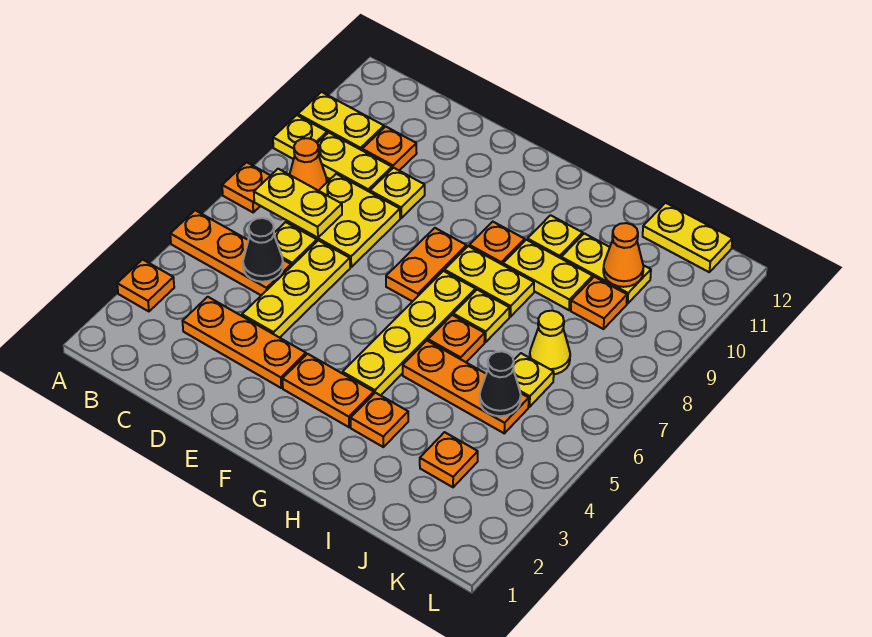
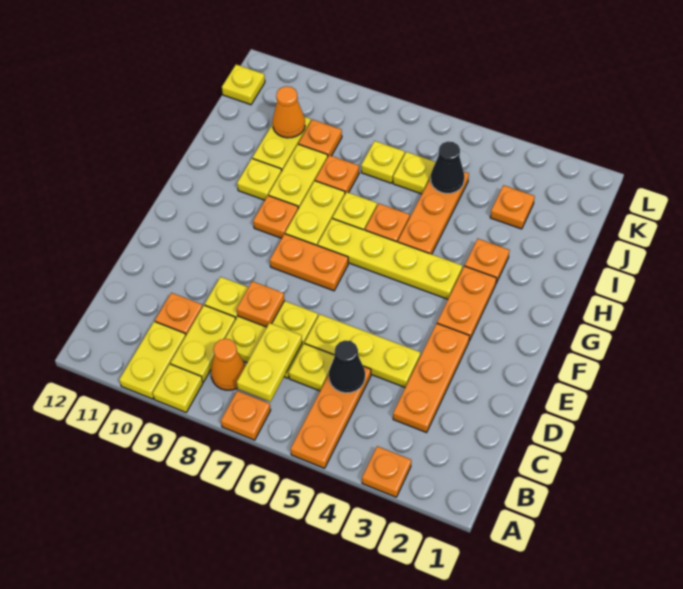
none -> orange 1x1 plate [237,281,285,327]
none -> orange 1x1 plate [315,155,359,193]
yellow 1x1 cone [530,311,570,374] -> yellow 1x1 plate [361,141,405,183]
yellow 1x2 plate [643,203,732,272] -> yellow 1x1 plate [222,65,265,105]

